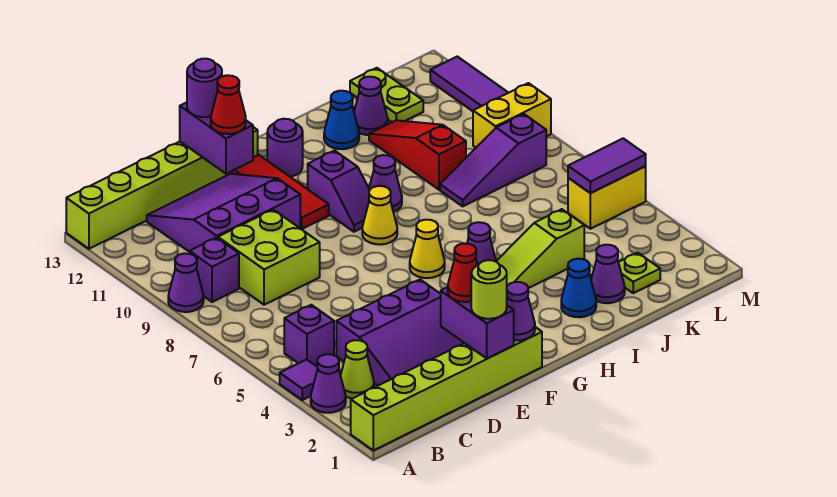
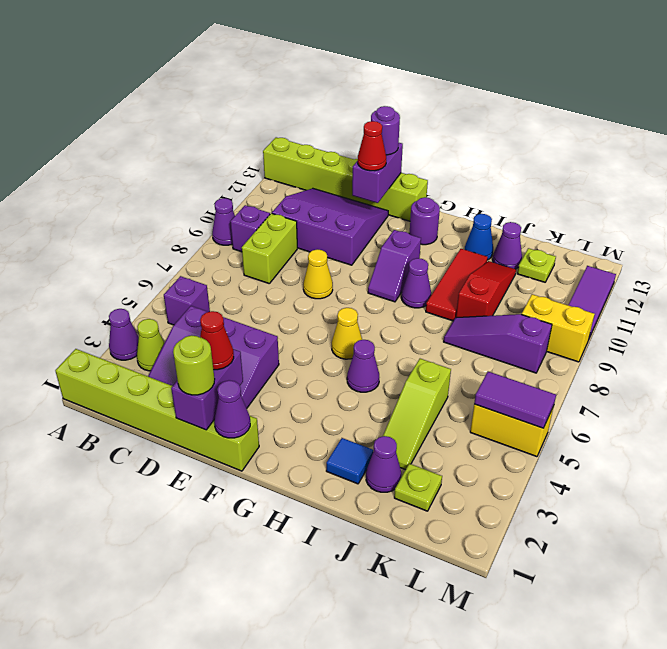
purple 1x1 tile [280,359,317,400] -> none
lime 2x2 brick [218,210,320,305] -> lime 1x2 brick [242,213,297,283]
red 1x3 tile [232,155,329,229] -> red 1x3 tile moved to [426,249,488,321]
yellow 1x1 cone [362,186,397,244] -> yellow 1x1 cone moved to [303,249,333,299]
lime 1x3 slope [496,209,584,288] -> lime 1x3 slope turned to [383,359,451,470]
blue 1x1 cone [561,259,596,317] -> blue 1x1 tile [326,438,373,484]
lime 1x2 plate [350,68,423,122] -> lime 1x1 plate [517,248,556,282]

